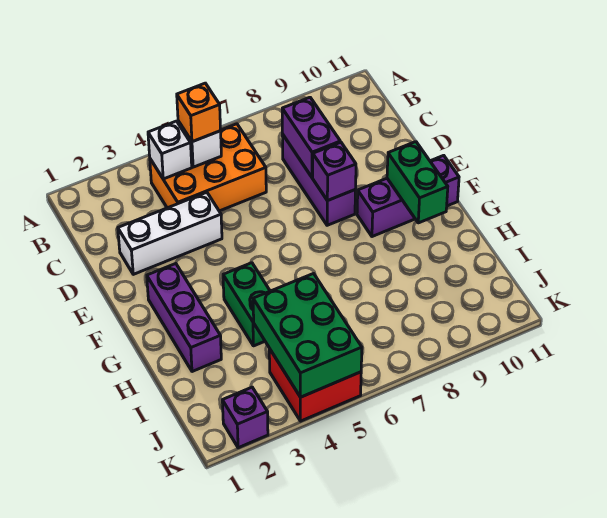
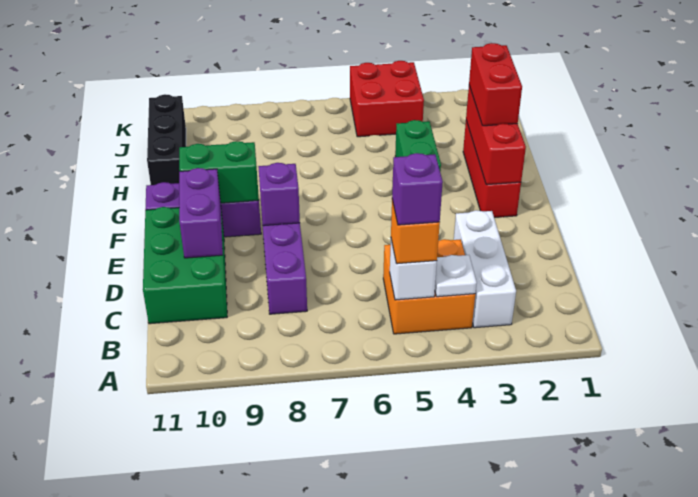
orange 2x3 brick [150,124,266,211] -> orange 2x2 brick [383,239,475,334]
white 1x1 brick [148,121,192,179] -> white 1x1 plate [435,255,477,297]
purple 1x2 brick [282,97,340,177] -> purple 1x2 brick moved to [179,168,223,258]
white 1x3 brick [118,192,222,274] -> white 1x3 brick turned to [454,210,516,328]
purple 1x3 brick [147,264,221,372] -> red 1x3 brick [463,121,521,218]
none -> red 1x3 brick [466,86,526,185]
green 1x2 brick [387,142,448,223] -> green 1x2 brick turned to [179,141,259,203]
none -> red 1x2 brick [469,43,522,126]
none -> black 1x3 brick [147,94,186,185]
green 2x3 brick [253,274,362,397] -> green 2x3 brick moved to [143,207,227,324]
purple 1x1 brick [222,387,268,448] -> purple 1x1 brick moved to [392,153,443,225]

